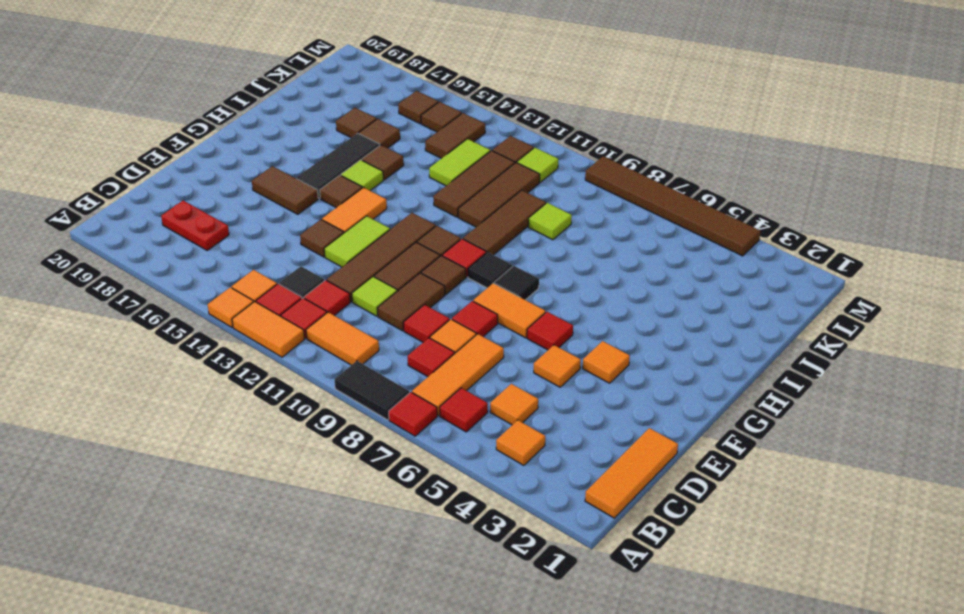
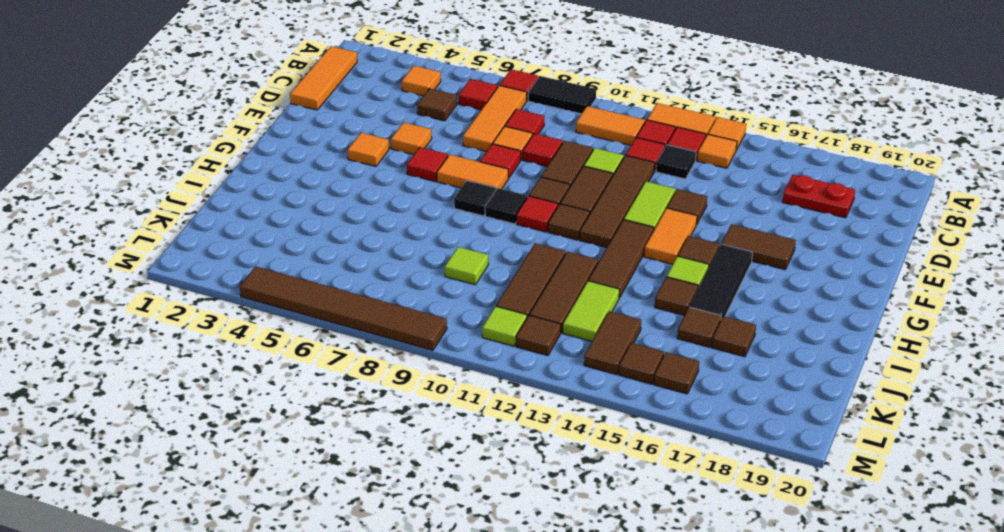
orange 1x1 tile [490,384,538,425] -> brown 1x1 tile [417,89,457,121]
brown 1x3 tile [463,190,546,255] -> brown 1x3 tile moved to [588,220,654,298]

